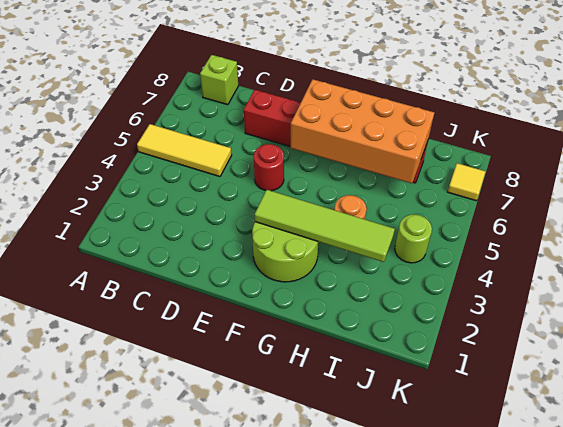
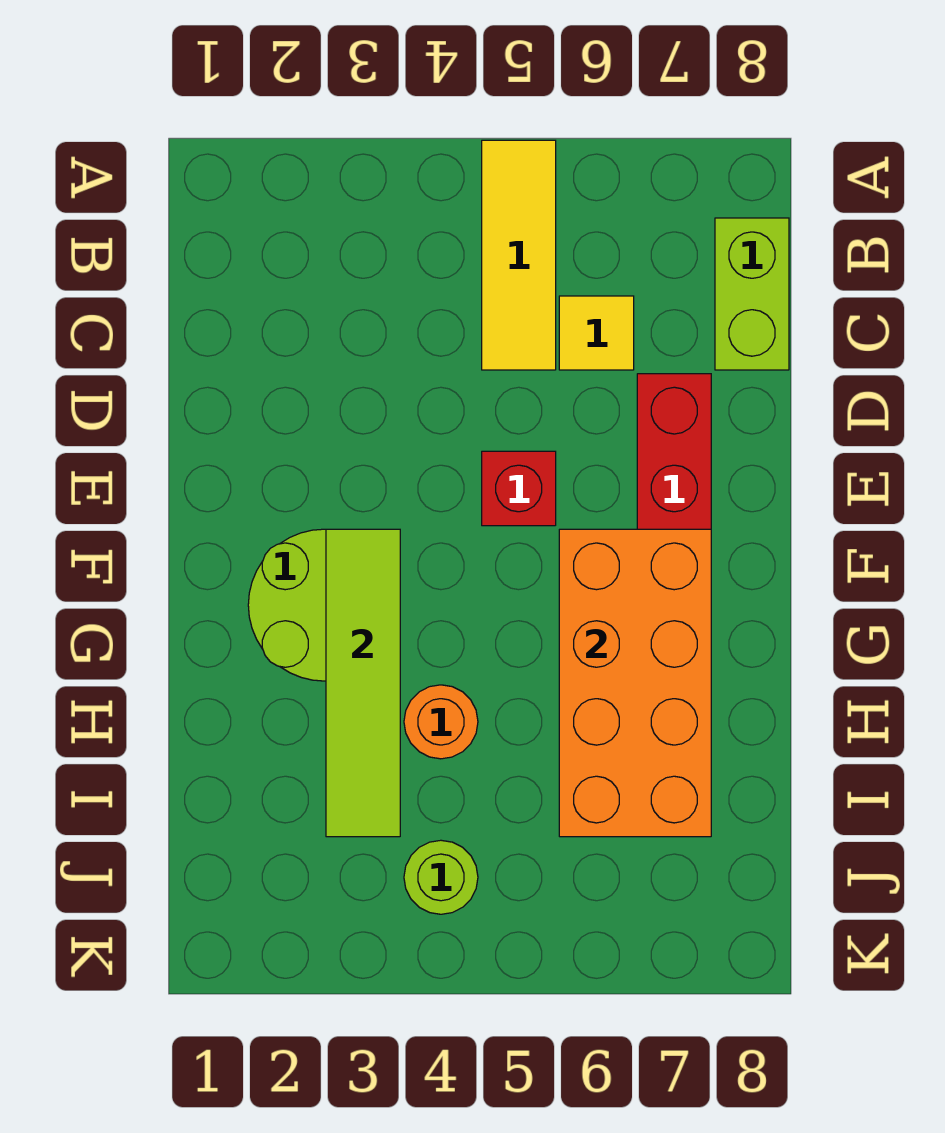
lime 1x1 brick [200,55,238,105] -> lime 1x2 brick [715,218,789,370]
red 1x1 round brick [254,144,284,191] -> red 1x1 brick [482,451,556,526]
yellow 1x1 tile [448,163,486,201] -> yellow 1x1 tile moved to [559,296,634,370]

